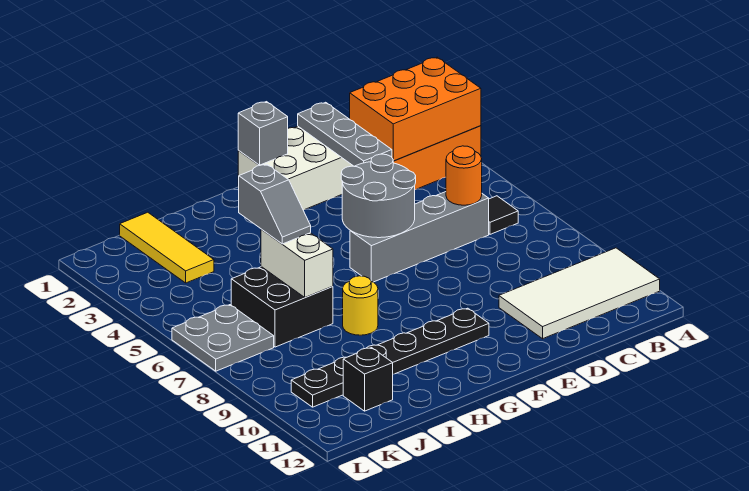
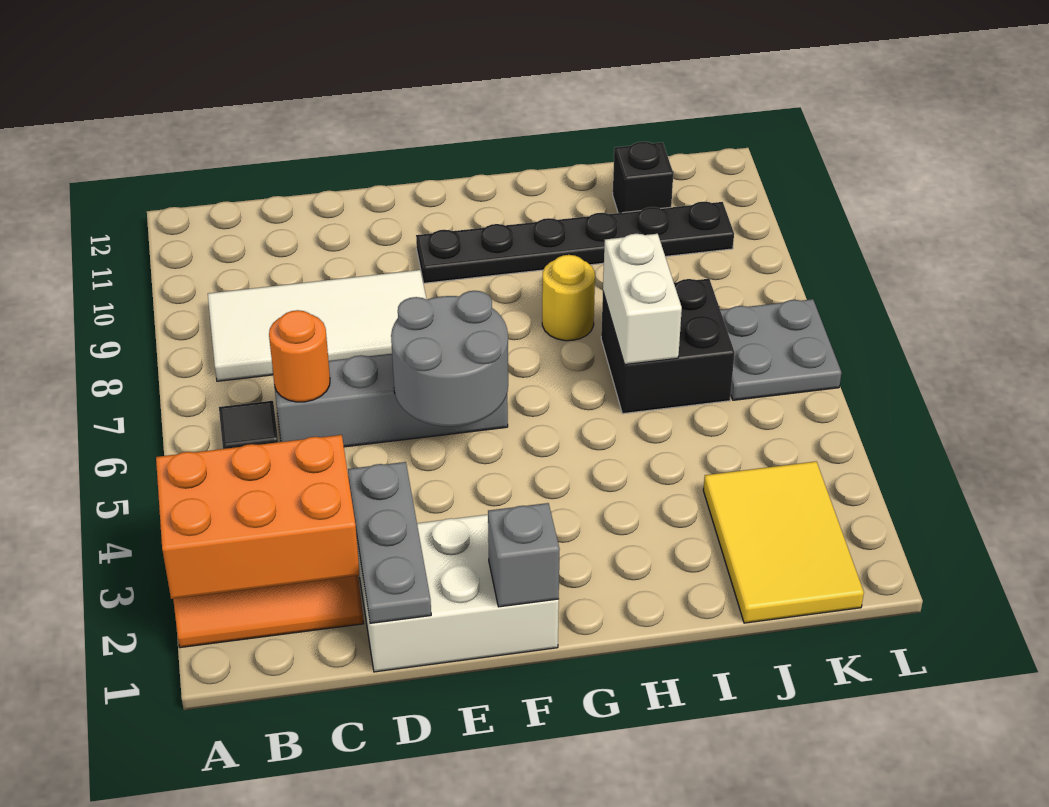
white 2x4 tile [499,248,660,339] -> white 2x4 tile moved to [208,270,426,381]
grey 1x2 slope [239,164,311,244] -> none
yellow 1x3 tile [120,212,214,283] -> yellow 2x3 tile [703,461,864,623]

